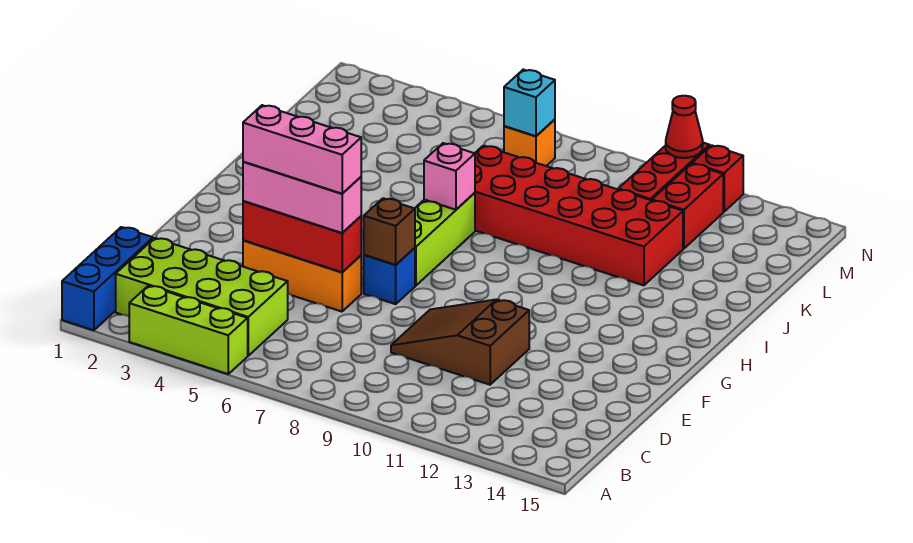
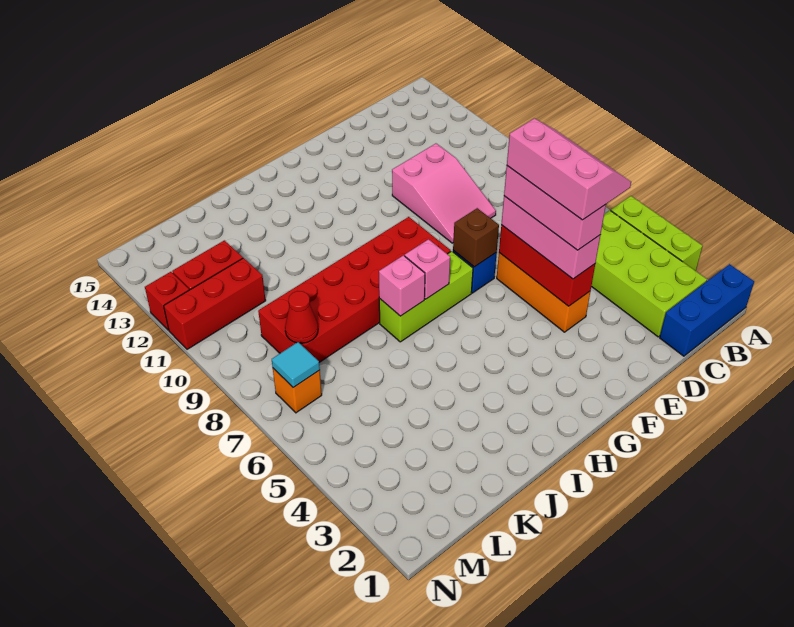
none -> pink 2x3 slope [507,118,631,220]
brown 2x3 slope [391,299,529,385] -> pink 2x3 slope [392,144,496,243]
none -> pink 1x1 brick [405,239,450,299]
red 2x6 brick [475,146,683,285] -> red 2x6 brick turned to [258,217,451,362]
cyan 1x1 brick [504,70,555,136] -> cyan 1x1 tile [272,342,320,387]
red 1x1 cone [666,96,703,158] -> red 1x1 cone moved to [285,291,318,343]

